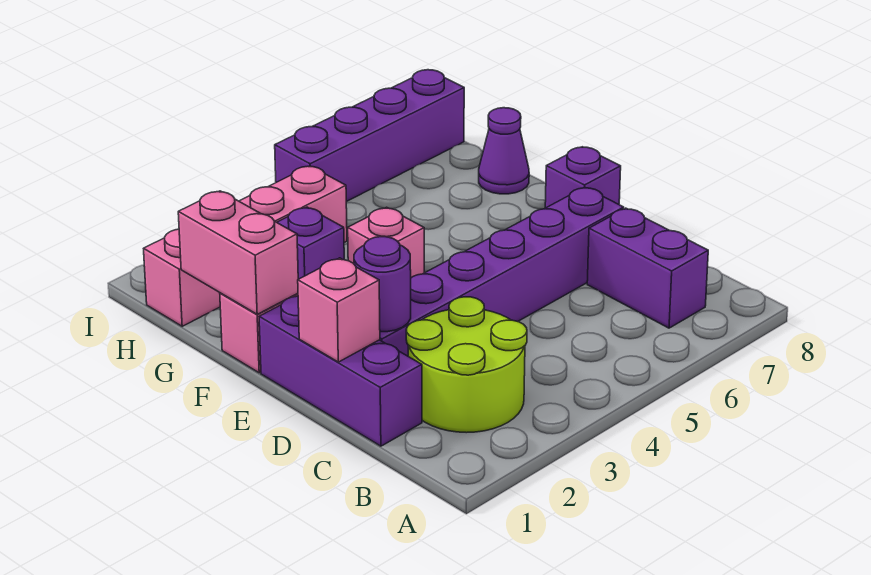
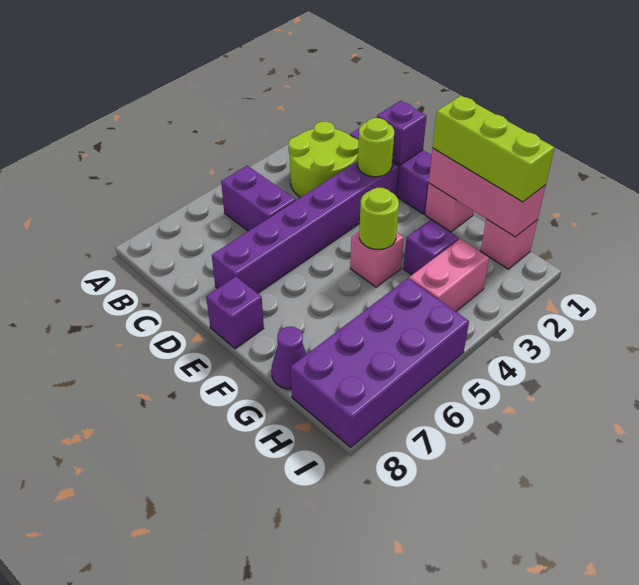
purple 1x2 brick [587,208,708,328] -> purple 1x2 brick moved to [221,166,296,231]
pink 1x1 brick [298,258,380,362] -> purple 1x1 brick [377,101,426,165]
purple 1x1 round brick [354,237,411,332] -> lime 1x1 round brick [358,118,394,177]
pink 1x2 brick [178,191,298,314] -> pink 1x3 brick [429,148,546,237]
none -> lime 1x3 brick [433,96,555,202]
none -> lime 1x1 round brick [359,188,399,249]
purple 1x4 brick [275,70,464,202] -> purple 2x4 brick [291,278,469,447]

